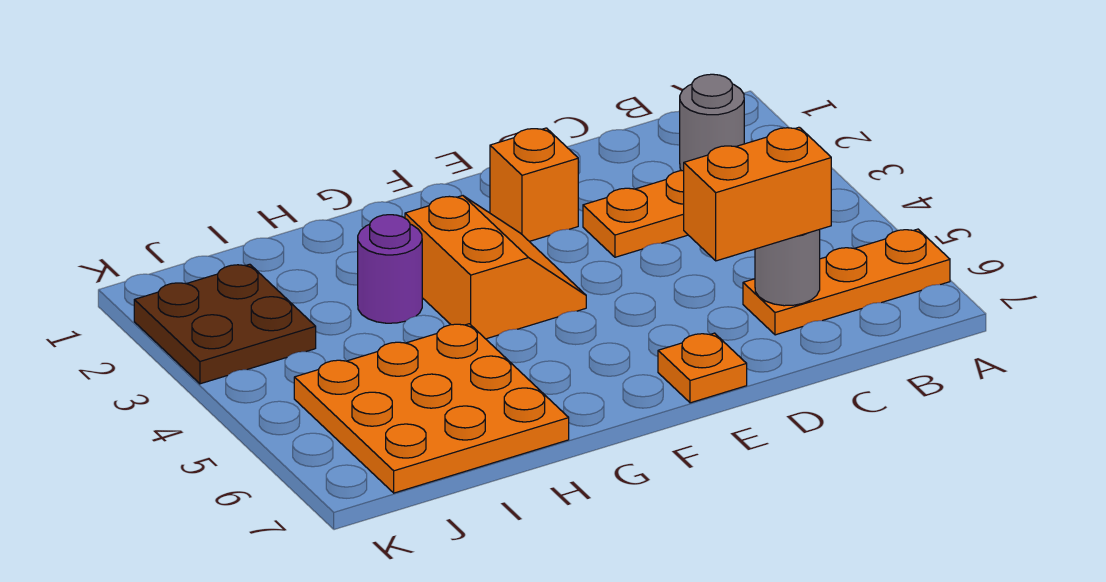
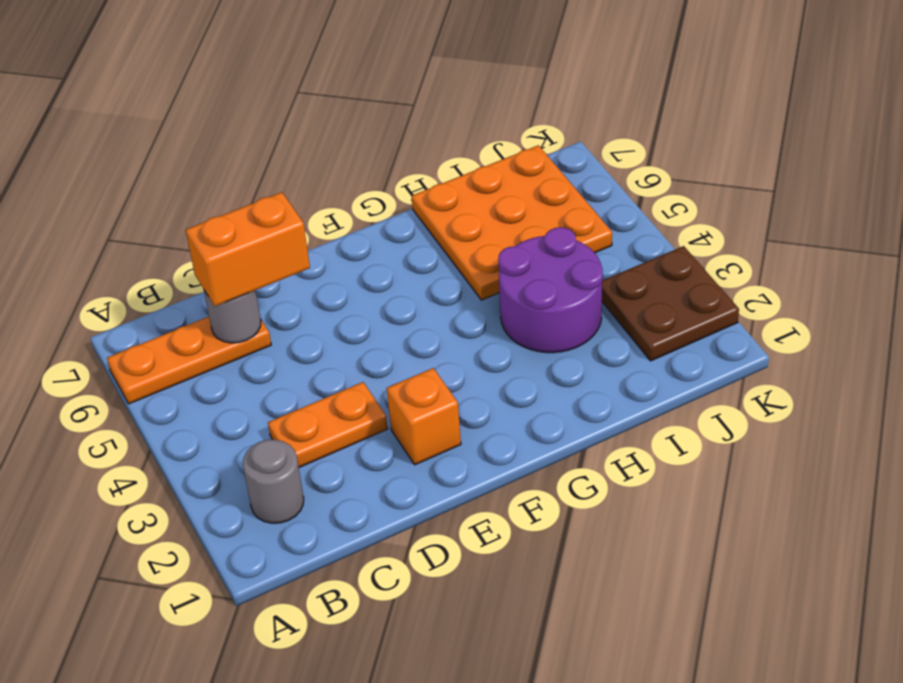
orange 1x1 plate [658,333,747,403] -> none
orange 2x2 slope [405,196,586,339] -> none
purple 1x1 round brick [358,215,422,323] -> purple 2x2 round brick [498,227,603,353]

